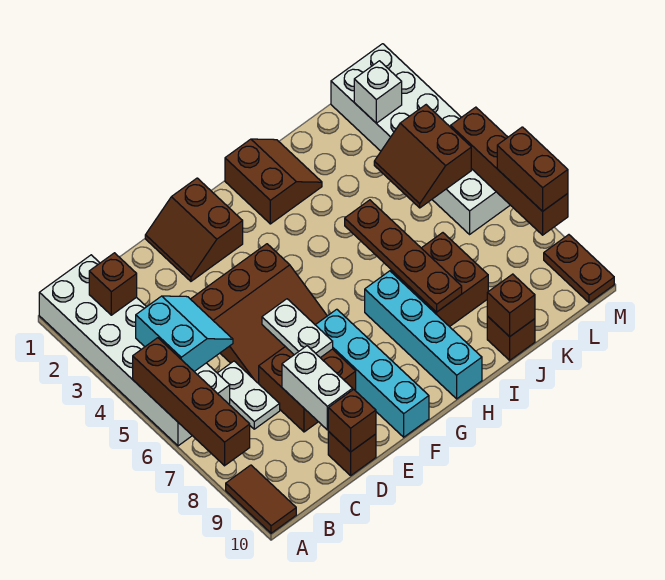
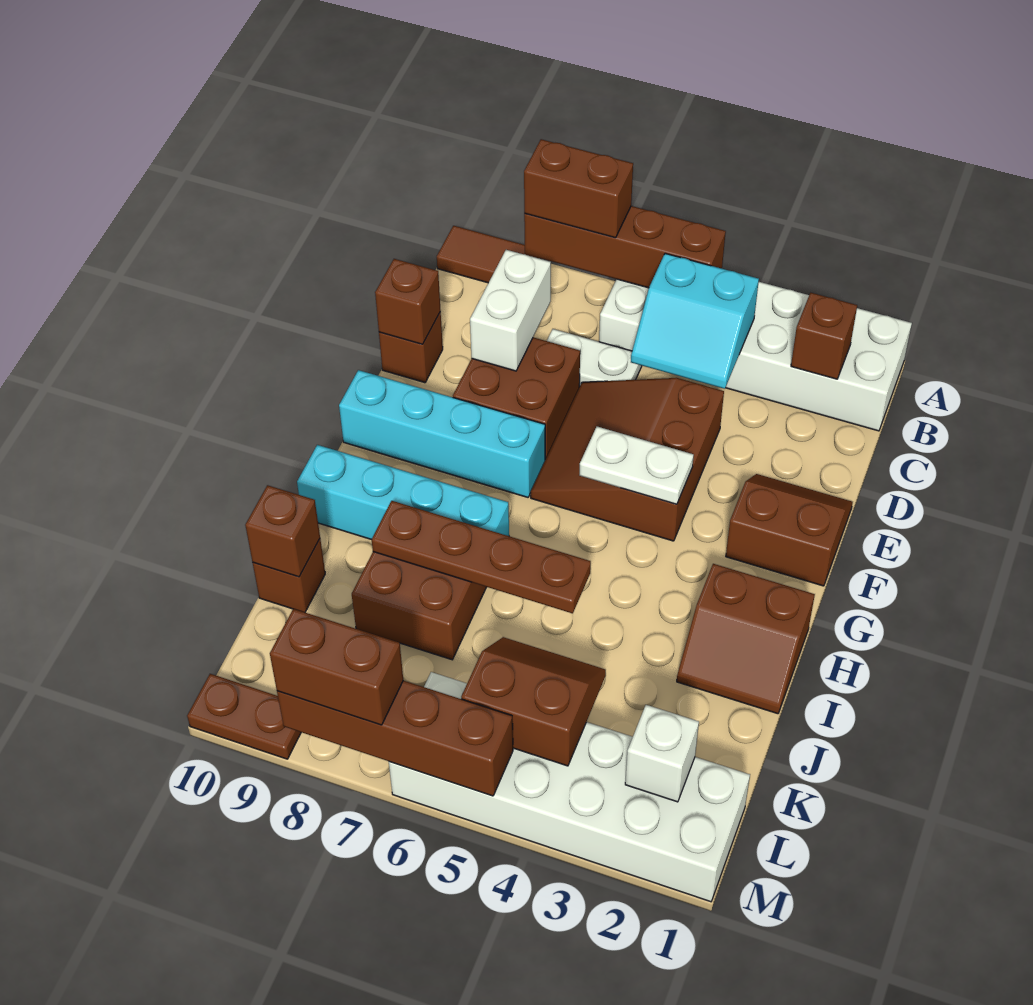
none -> brown 1x2 brick [524,139,633,238]
white 1x2 brick [282,346,353,430] -> white 1x2 brick turned to [470,250,551,371]
white 1x2 plate [262,299,333,358] -> white 1x2 plate moved to [579,427,694,504]

